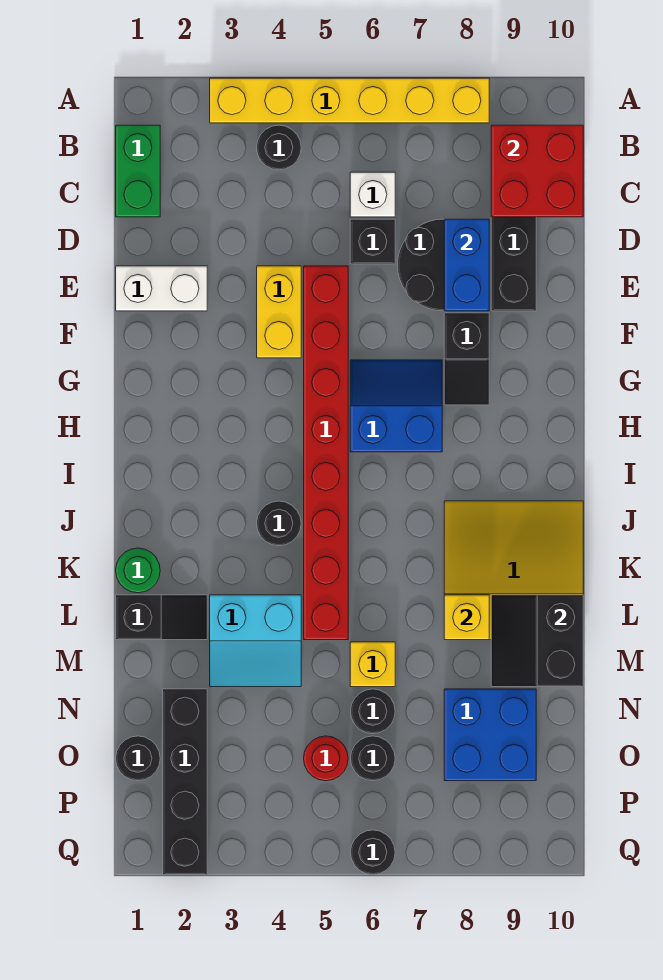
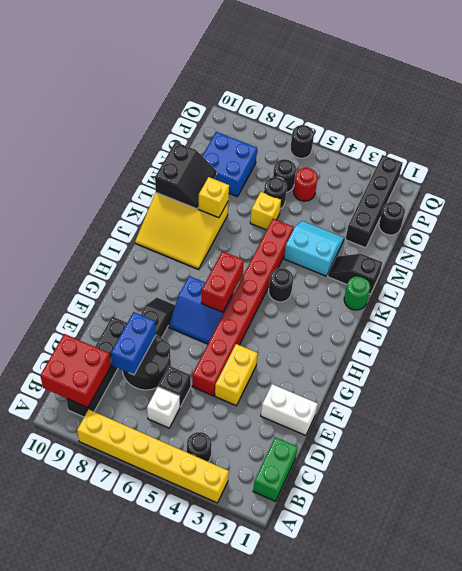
none -> red 1x2 brick [201,251,244,312]

